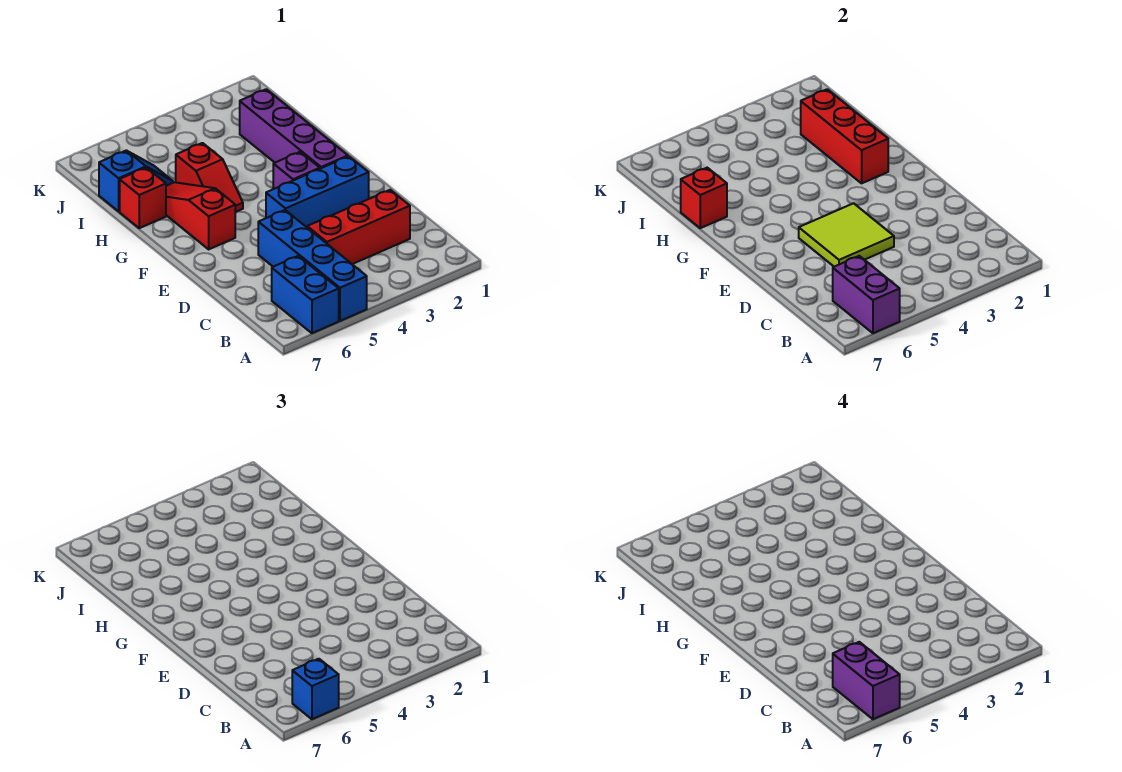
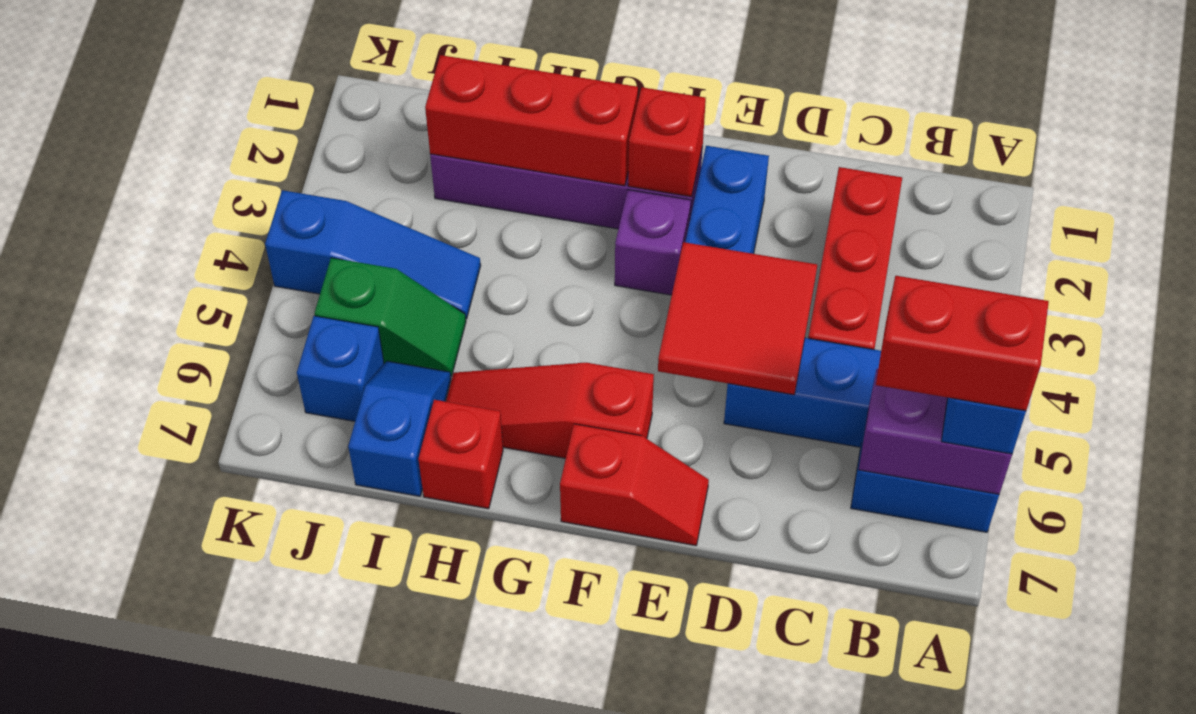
purple 1x2 brick [833,642,900,719] -> red 1x2 brick [876,276,1049,411]
lime 2x2 tile [799,203,894,267] -> red 2x2 tile [658,242,817,395]
red 1x2 slope [176,143,243,212] -> red 1x2 slope moved to [560,424,709,546]
red 1x1 brick [681,168,727,228] -> red 1x1 brick moved to [628,87,706,197]
none -> blue 1x3 slope [265,190,481,319]
none -> green 1x2 slope [315,258,466,376]
none -> blue 1x1 brick [297,316,384,421]

